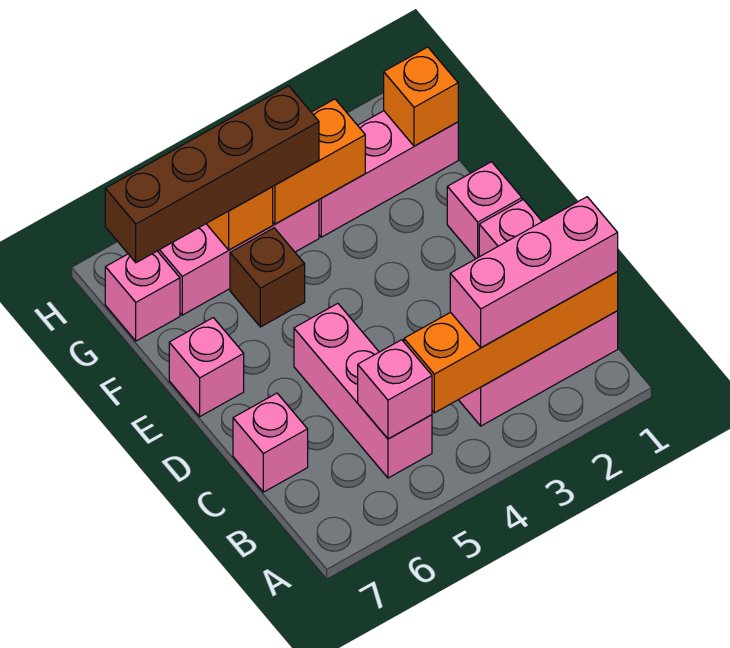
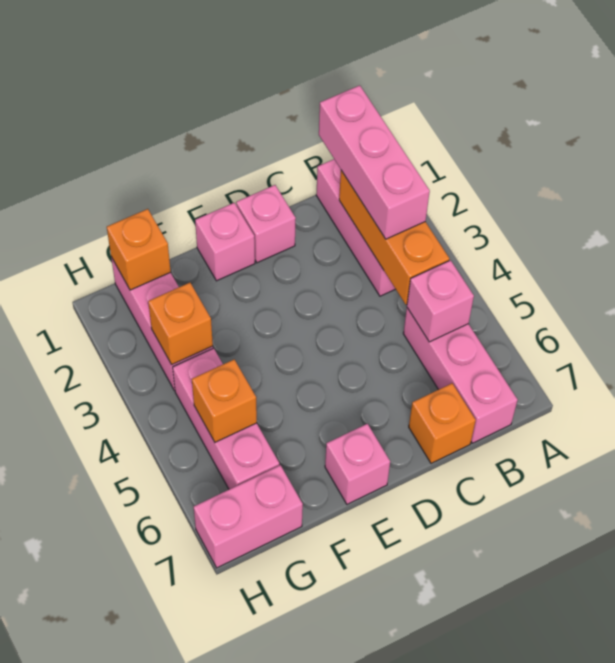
orange 1x4 brick [404,272,618,413] -> orange 1x3 brick [339,171,449,305]
pink 1x3 brick [294,304,432,478] -> pink 1x3 brick turned to [403,308,518,443]
pink 1x1 brick [233,393,308,492] -> orange 1x1 brick [409,383,476,463]
brown 1x1 brick [230,228,305,327] -> none
orange 1x2 brick [273,99,365,224] -> orange 1x1 brick [148,283,213,365]
brown 1x4 brick [105,86,319,263] -> none
pink 1x1 brick [105,251,180,341] -> pink 1x2 brick [194,465,303,568]

